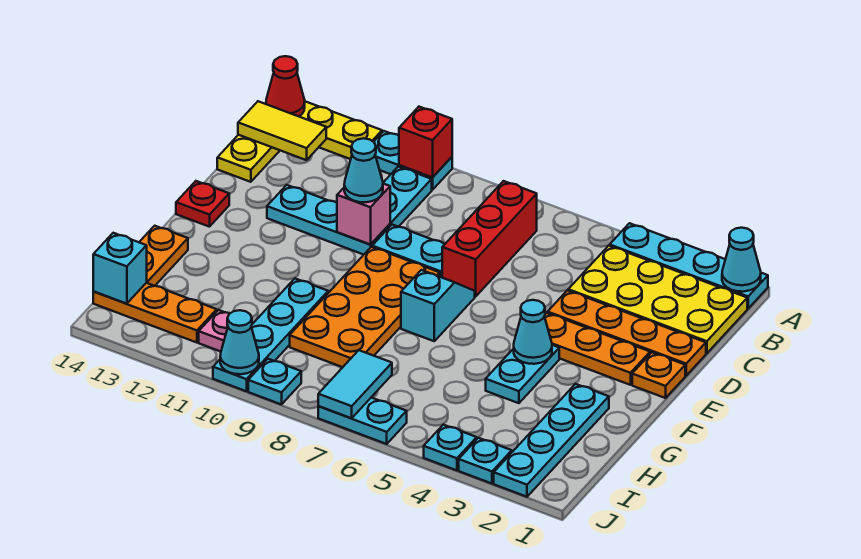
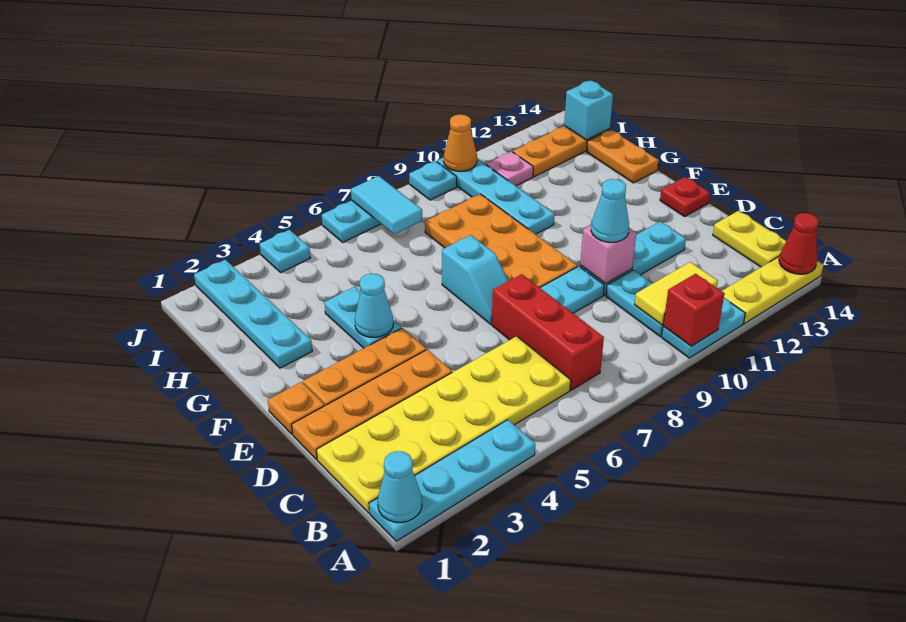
yellow 2x4 plate [568,246,747,353] -> yellow 2x6 plate [317,336,571,513]
yellow 1x2 tile [238,101,326,160] -> yellow 1x2 tile moved to [635,262,718,325]
cyan 1x1 plate [459,438,512,484] -> none
cyan 1x1 cone [220,310,259,374] -> orange 1x1 cone [444,114,477,171]

